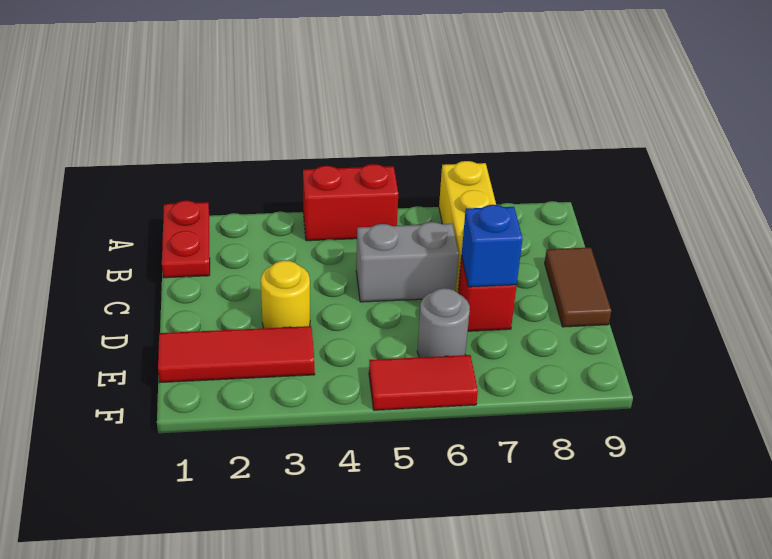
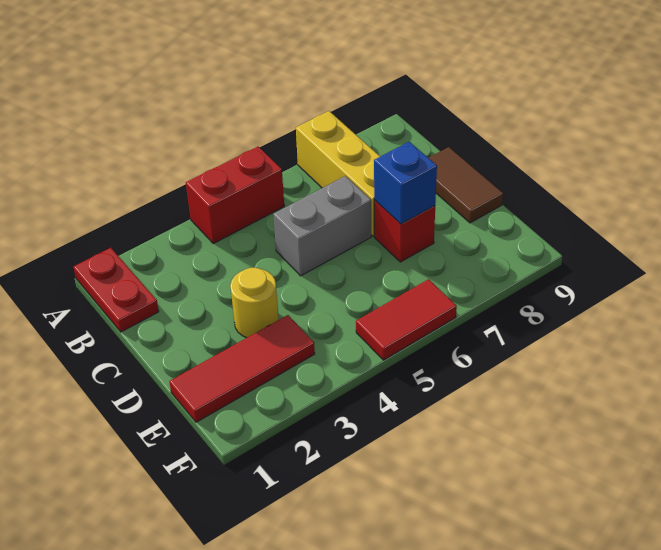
grey 1x1 round brick [417,288,470,357] -> none

